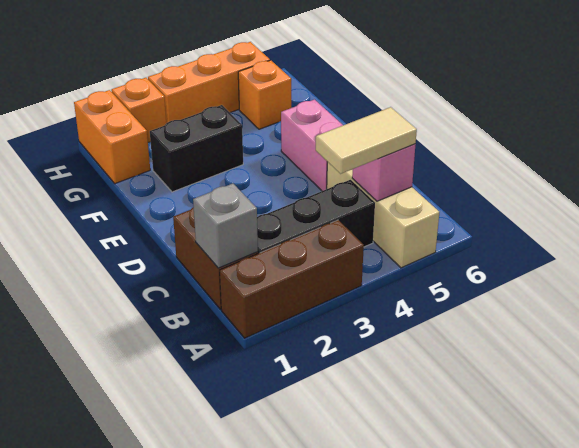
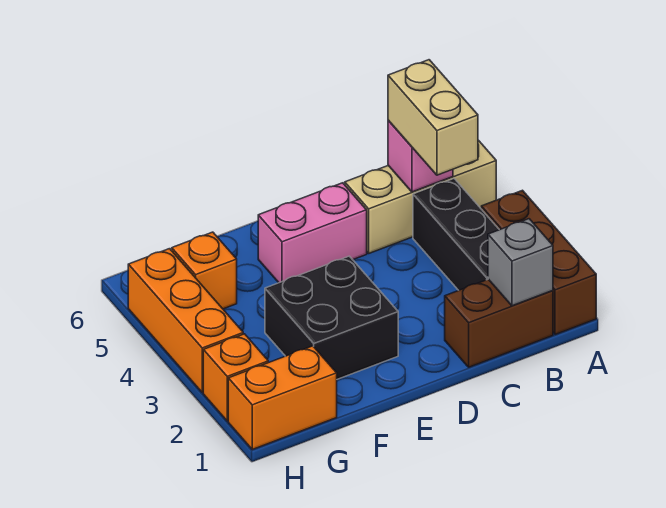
tan 1x2 tile [316,107,417,174] -> tan 1x2 brick [388,60,478,175]
black 1x2 brick [150,105,243,192] -> black 2x2 brick [265,256,398,379]

